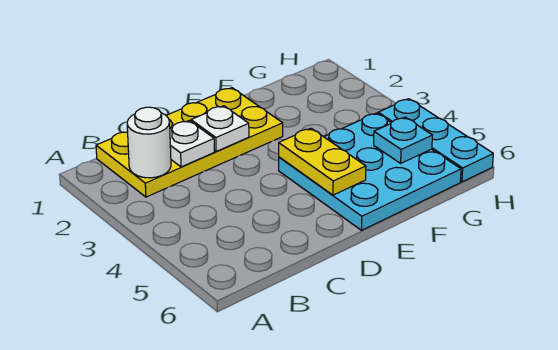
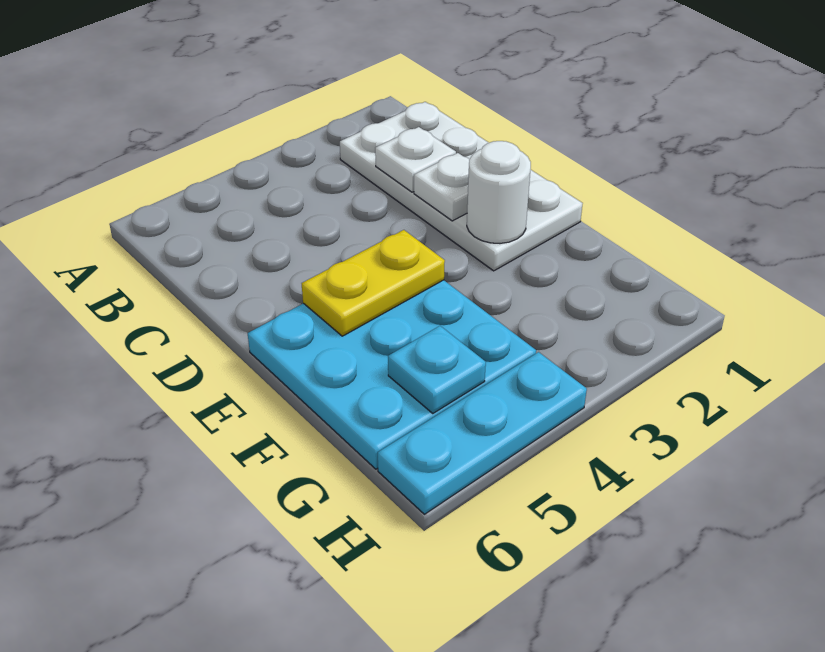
yellow 2x4 plate [96,88,283,197] -> white 2x4 plate [340,102,583,271]
white 1x1 round brick [127,107,171,178] -> white 1x1 round brick moved to [467,141,531,243]

